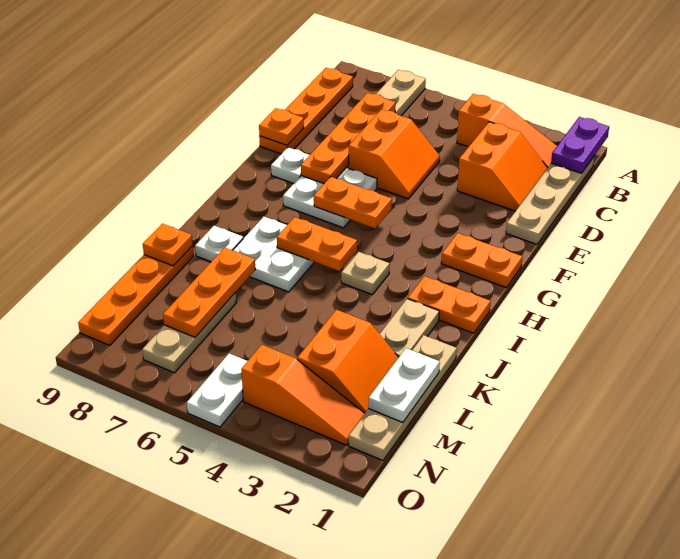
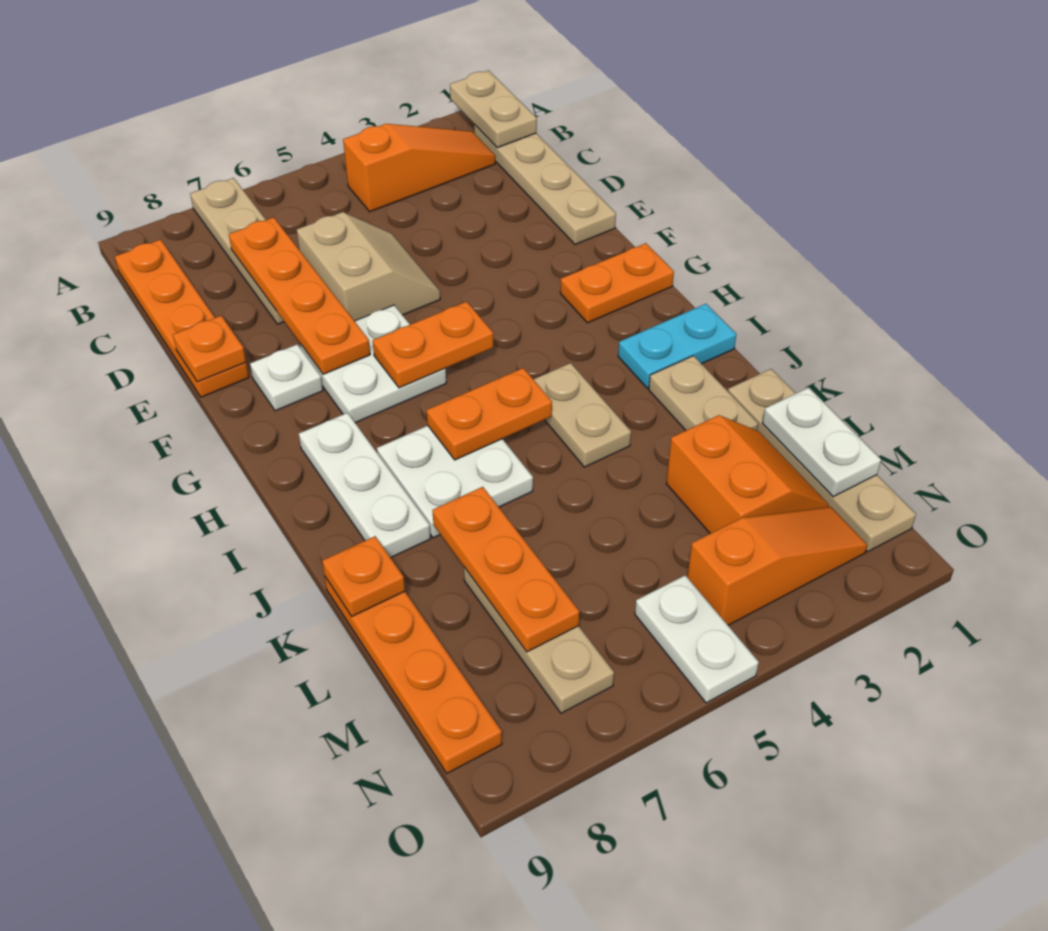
purple 1x2 plate [551,117,609,173] -> tan 1x2 plate [450,70,537,148]
orange 2x2 slope [457,122,547,211] -> none
orange 2x2 slope [349,109,440,199] -> tan 2x2 slope [297,212,440,321]
orange 1x2 plate [408,276,491,333] -> cyan 1x2 plate [618,304,736,388]
tan 1x1 plate [341,252,390,295] -> tan 1x2 plate [533,363,631,467]
white 1x1 plate [195,226,243,262] -> white 1x3 plate [299,413,431,558]

